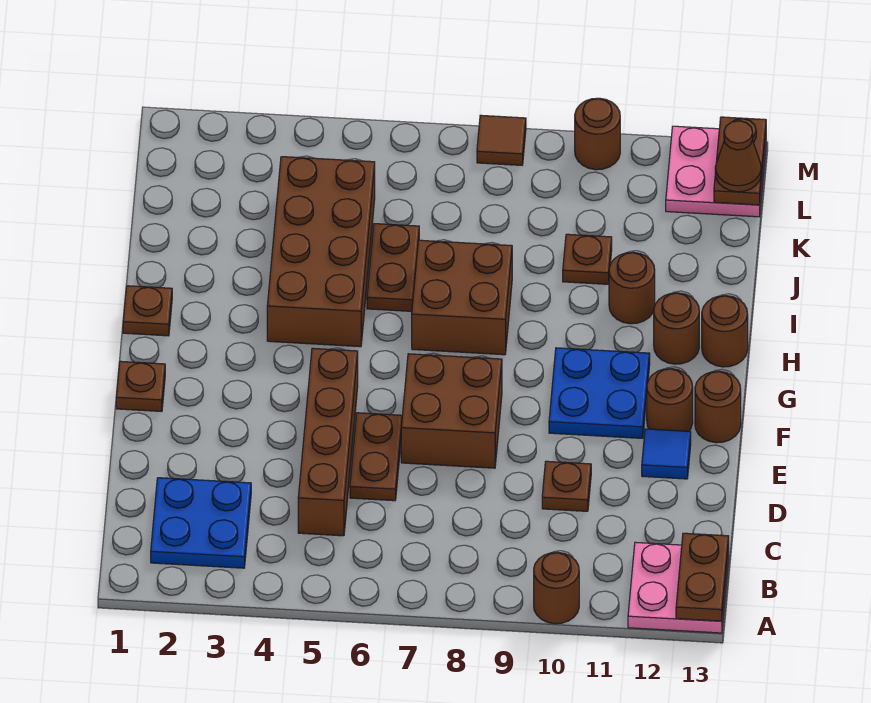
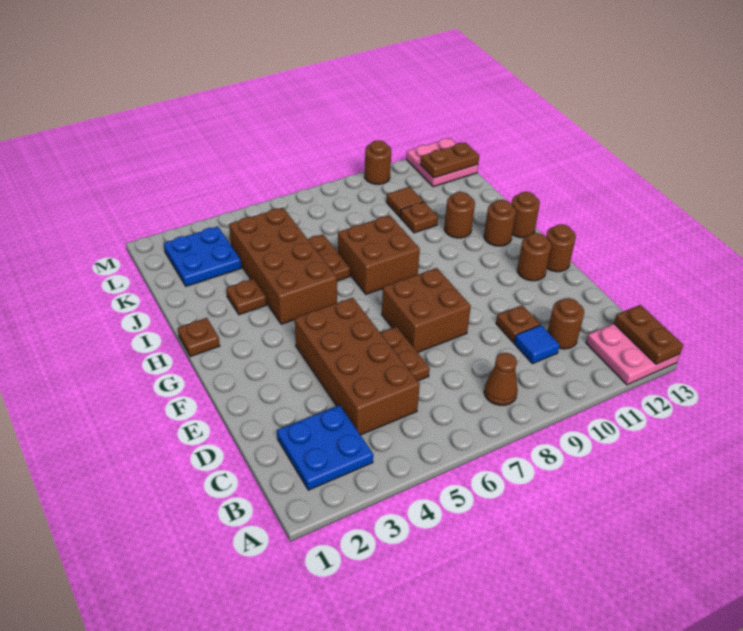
brown 1x1 round brick [534,552,579,624] -> brown 1x1 round brick moved to [548,298,584,349]
brown 1x4 brick [298,348,358,536] -> brown 2x4 brick [295,298,420,435]
blue 1x1 tile [642,429,691,479] -> blue 1x1 tile moved to [514,325,560,364]
brown 1x1 plate [116,361,165,411] -> brown 1x1 plate moved to [226,279,267,315]
blue 2x2 plate [549,348,650,438] -> blue 2x2 plate moved to [164,226,242,286]
brown 1x2 plate [714,117,766,205] -> brown 1x2 plate turned to [420,142,479,178]
brown 1x1 cone [715,121,761,192] -> brown 1x1 cone moved to [484,353,518,405]
brown 1x1 tile [477,115,526,165] -> brown 1x1 tile moved to [386,187,423,217]

